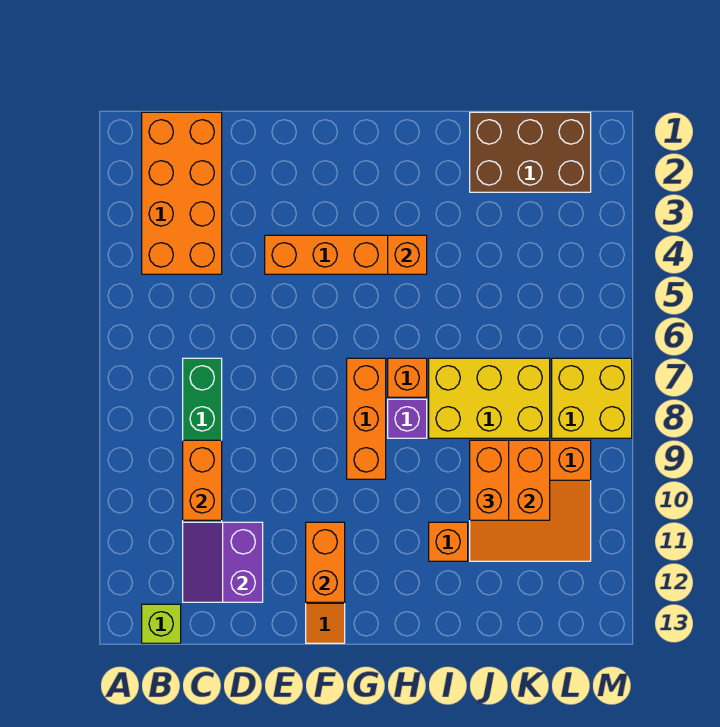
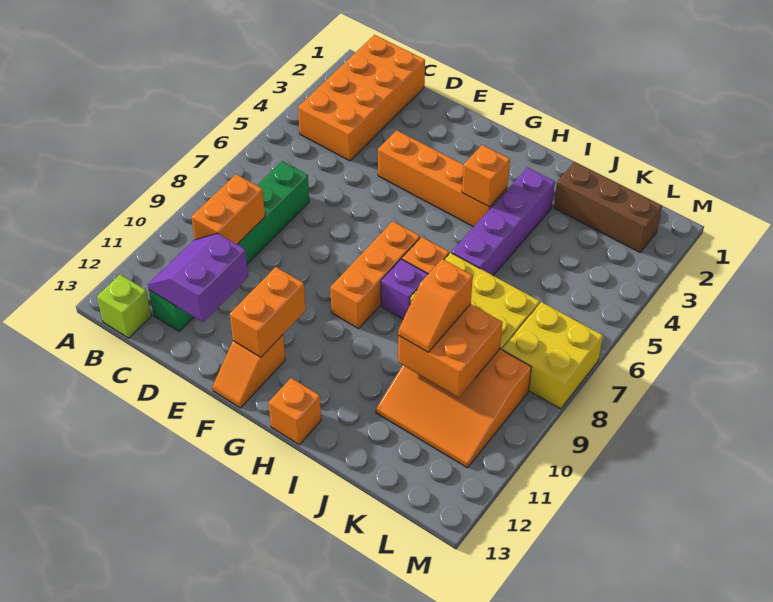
none -> purple 1x4 brick [452,168,555,275]
orange 1x1 brick [429,522,468,561] -> orange 1x1 brick moved to [268,378,321,445]
brown 2x3 brick [470,112,591,192] -> brown 1x3 brick [554,162,662,252]
orange 1x2 brick [470,440,509,520] -> orange 1x2 slope [398,259,473,352]

